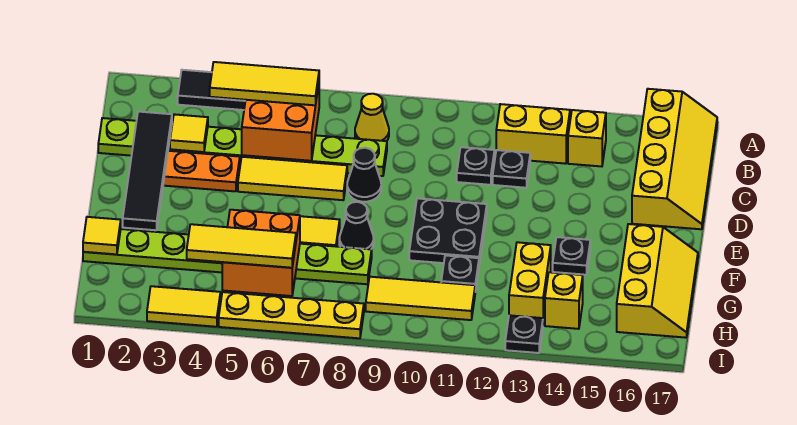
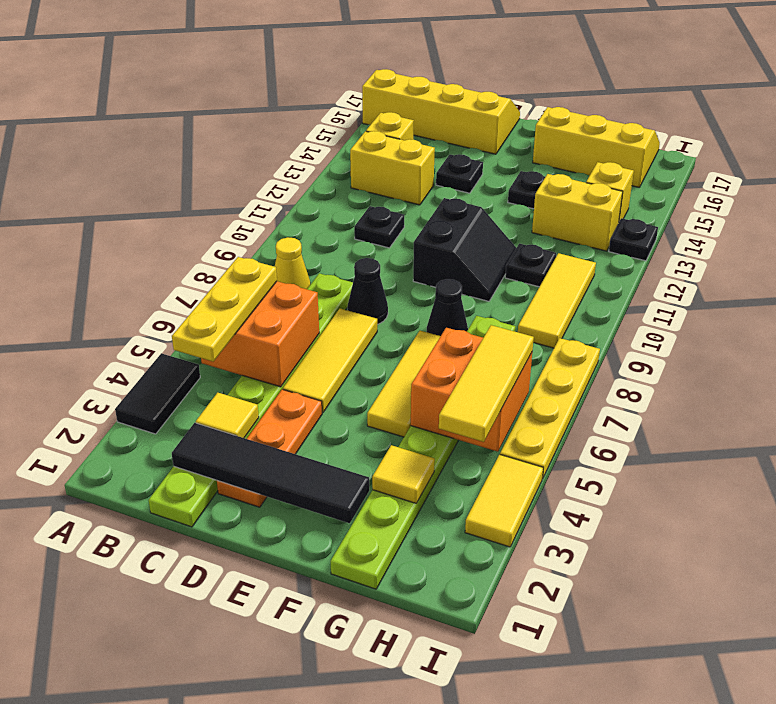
yellow 1x3 tile [210,62,319,105] -> yellow 1x3 plate [172,257,277,361]
yellow 1x2 brick [496,104,570,164] -> yellow 1x2 brick turned to [350,131,435,205]
black 1x1 plate [493,150,530,188] -> black 1x1 plate moved to [436,154,483,193]
black 2x2 plate [409,198,487,264] -> black 2x2 slope [413,198,516,301]
yellow 1x1 tile [83,217,121,254] -> yellow 1x1 tile moved to [372,445,435,503]

